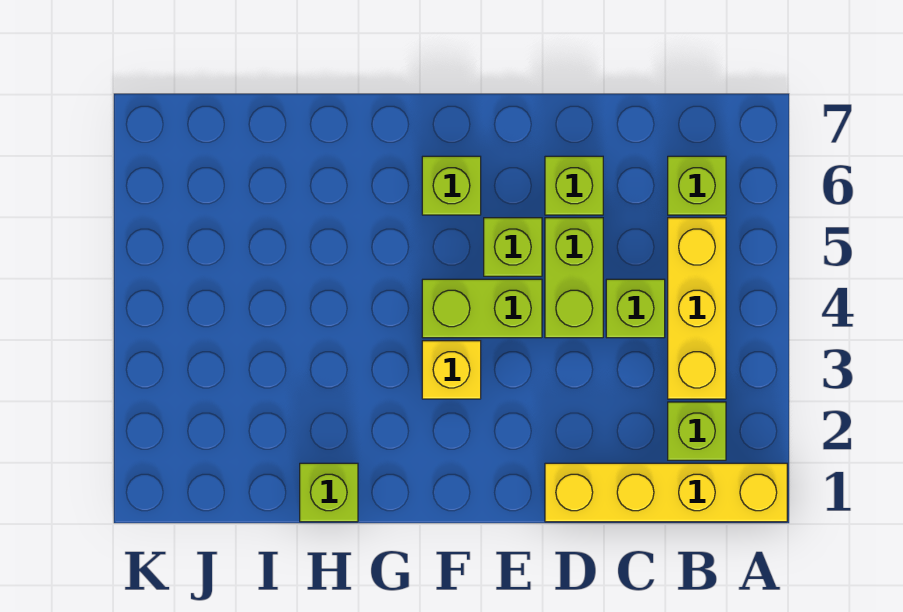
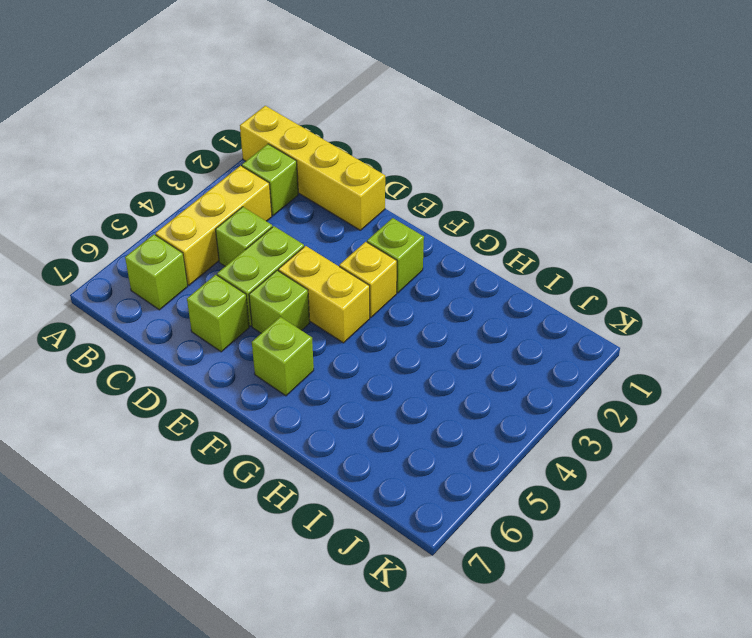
lime 1x2 brick [422,279,542,338] -> yellow 1x2 brick [278,246,370,343]
lime 1x1 brick [300,463,358,522] -> lime 1x1 brick moved to [367,218,424,293]

